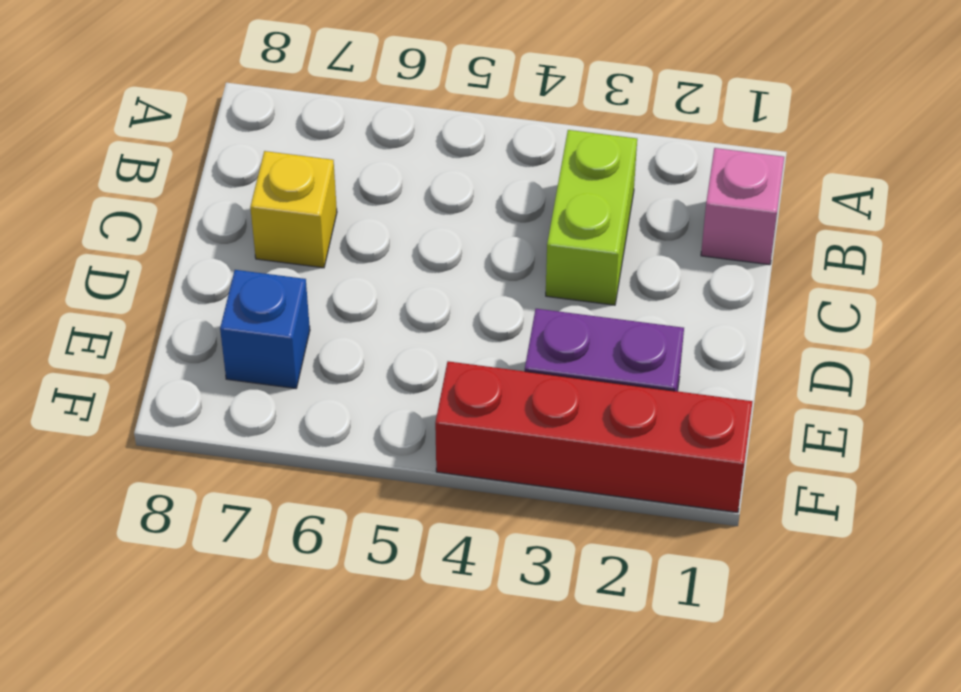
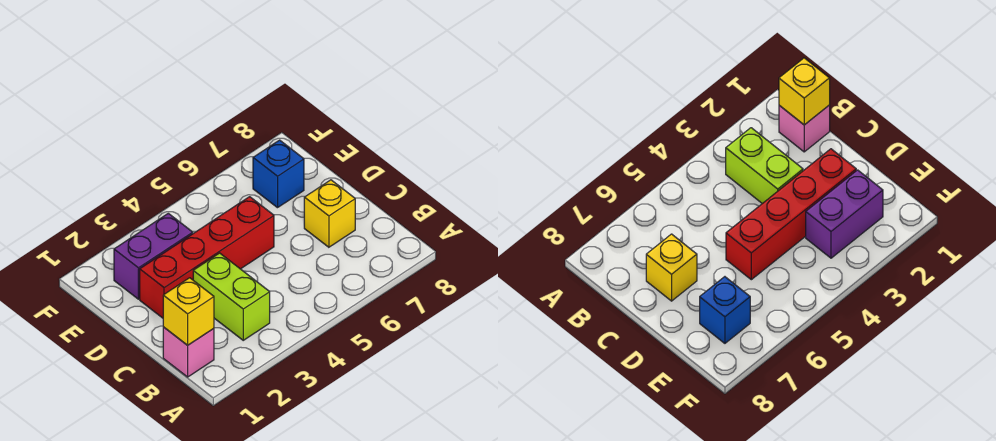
none -> yellow 1x1 brick [163,278,214,345]
red 1x4 brick [435,361,753,512] -> red 1x4 brick moved to [140,197,274,318]

